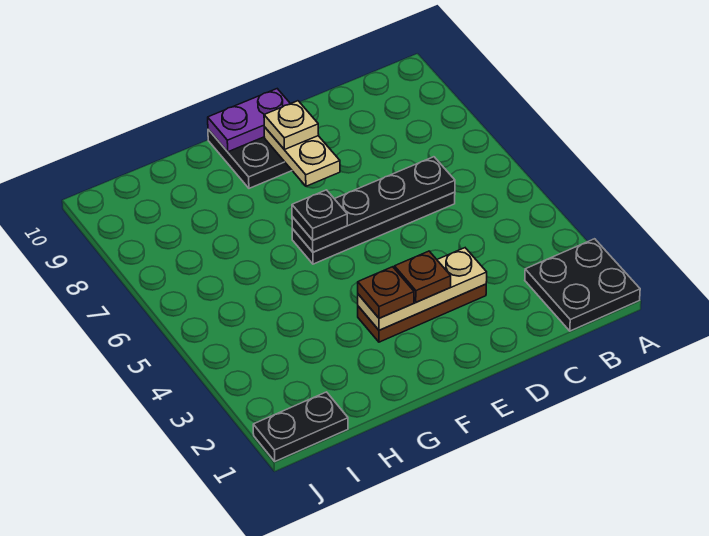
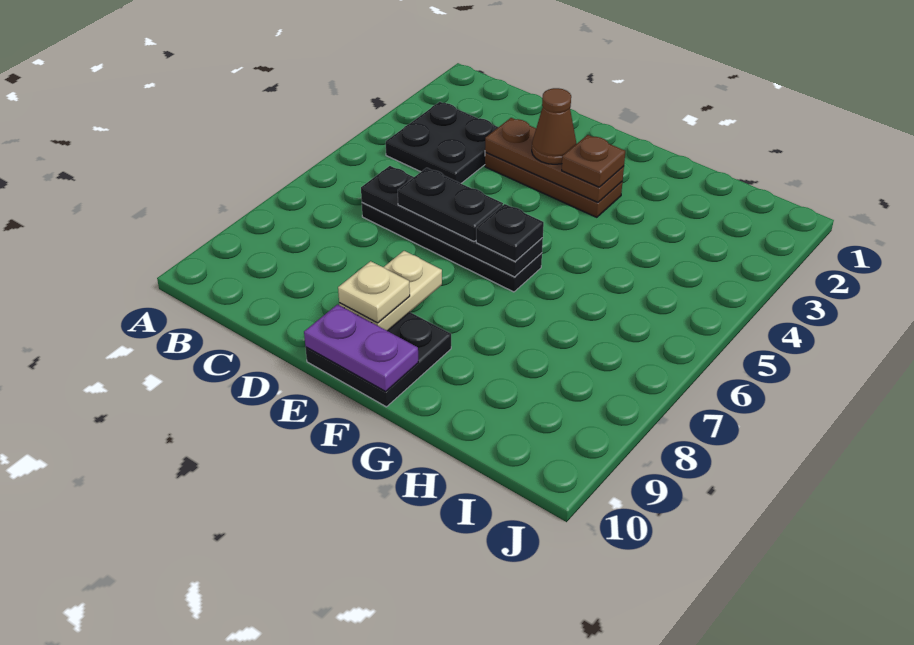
black 2x2 plate [525,239,640,331] -> black 2x2 plate moved to [386,102,498,183]
tan 1x3 plate [358,248,487,330] -> brown 1x3 plate [485,118,624,202]
brown 1x1 plate [394,251,451,302] -> brown 1x1 cone [532,88,577,164]
black 1x2 plate [253,392,348,461] -> black 1x2 plate moved to [398,168,503,241]

